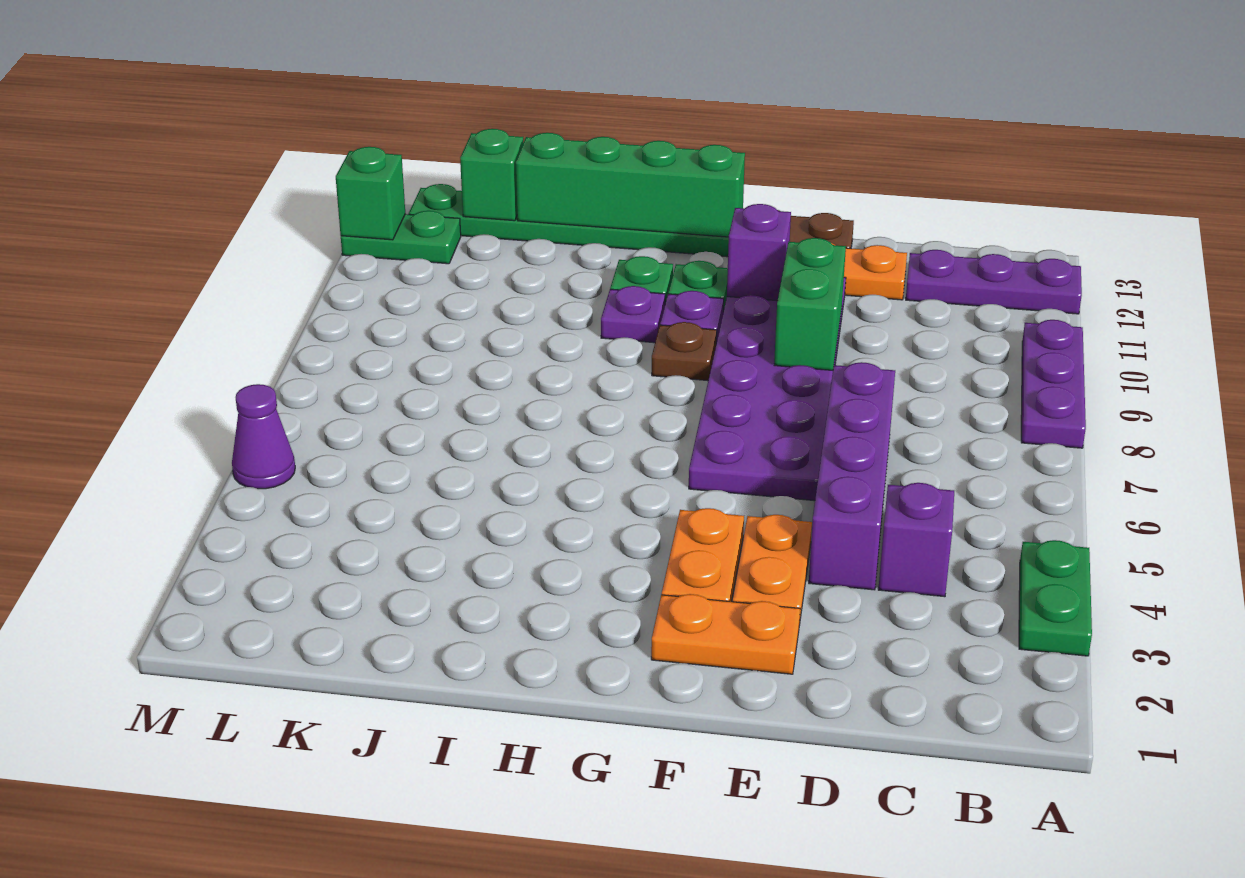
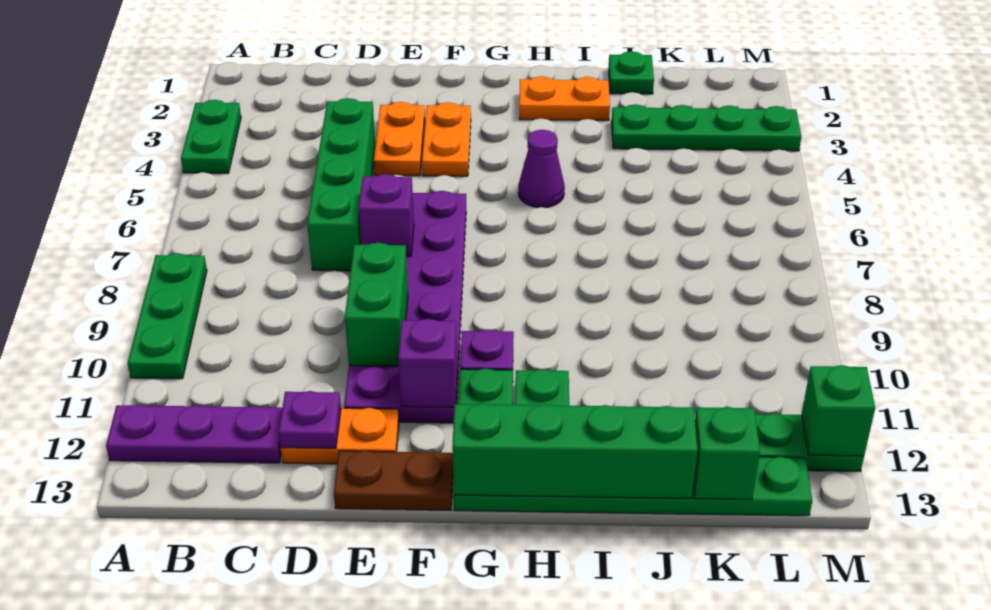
purple 1x3 plate [1021,320,1086,448] -> green 1x3 plate [128,253,207,379]
purple 1x1 brick [878,483,954,597] -> purple 1x1 brick moved to [359,174,414,256]
purple 1x4 brick [809,362,895,590] -> green 1x4 brick [307,98,375,271]
orange 1x2 plate [651,594,800,674] -> orange 1x2 plate moved to [519,76,610,121]
brown 1x1 plate [652,322,717,381] -> none
purple 1x1 plate [601,286,665,343] -> purple 1x1 plate moved to [279,391,341,448]
none -> green 1x1 plate [608,51,654,94]
none -> green 1x4 plate [611,104,801,151]
purple 1x1 cone [232,384,295,489] -> purple 1x1 cone moved to [518,130,565,208]

